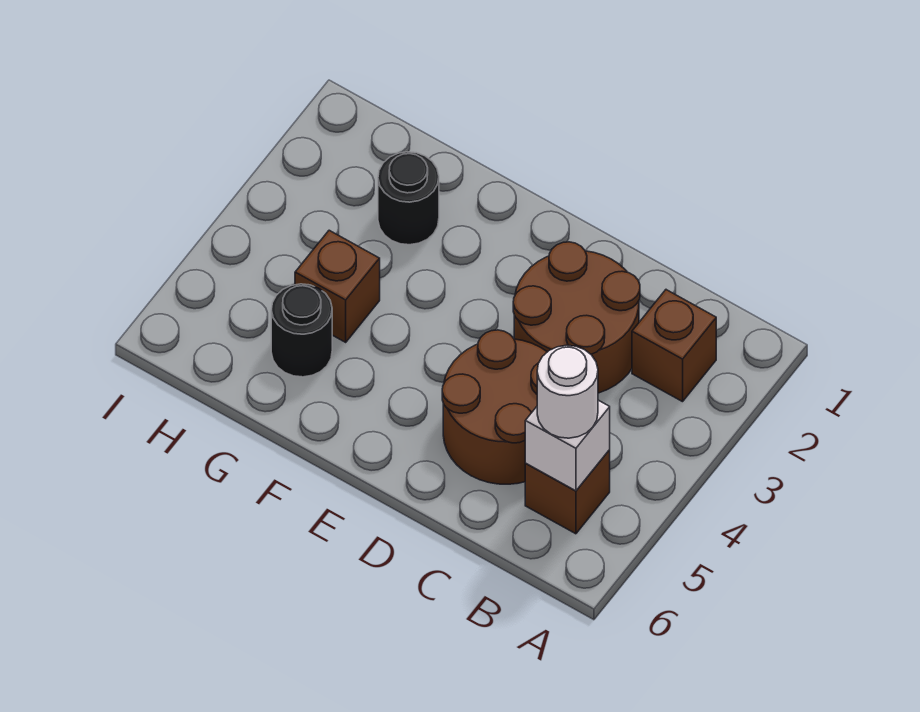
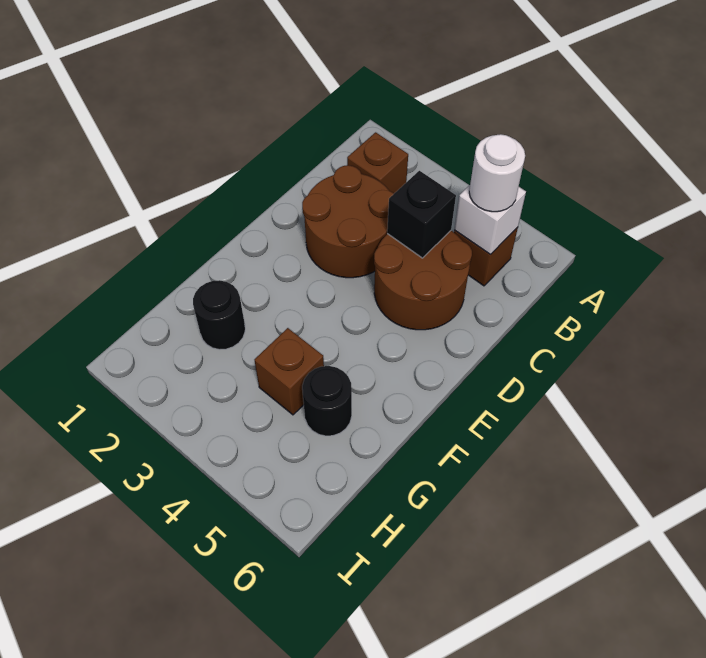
none -> black 1x1 brick [387,171,456,258]

